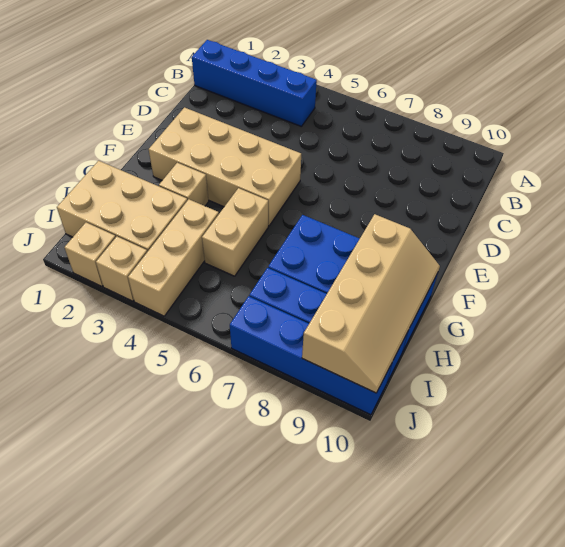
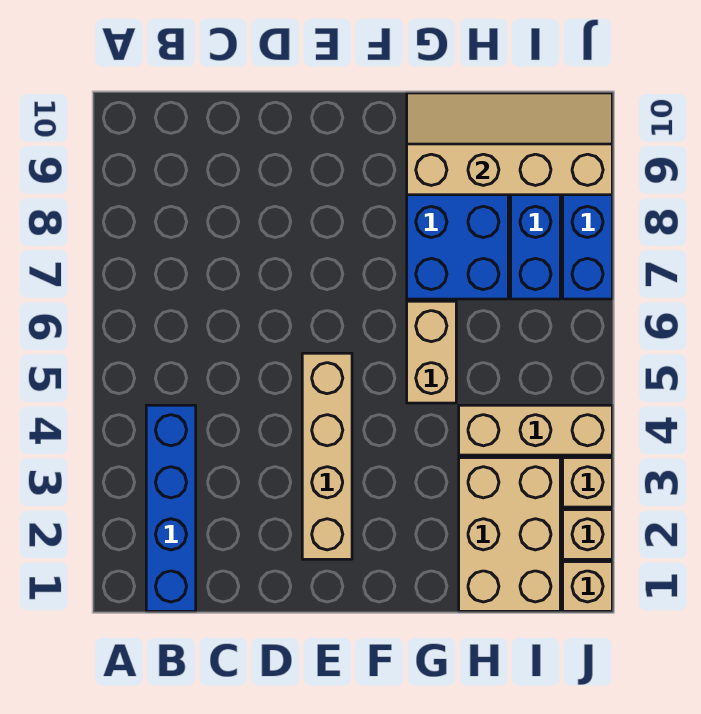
tan 2x4 brick [149,108,301,226] -> tan 1x4 brick [302,353,352,559]
tan 1x1 brick [159,163,209,206] -> tan 1x1 brick moved to [563,562,612,611]
tan 1x2 brick [202,188,268,276] -> tan 1x2 brick turned to [407,301,456,403]

